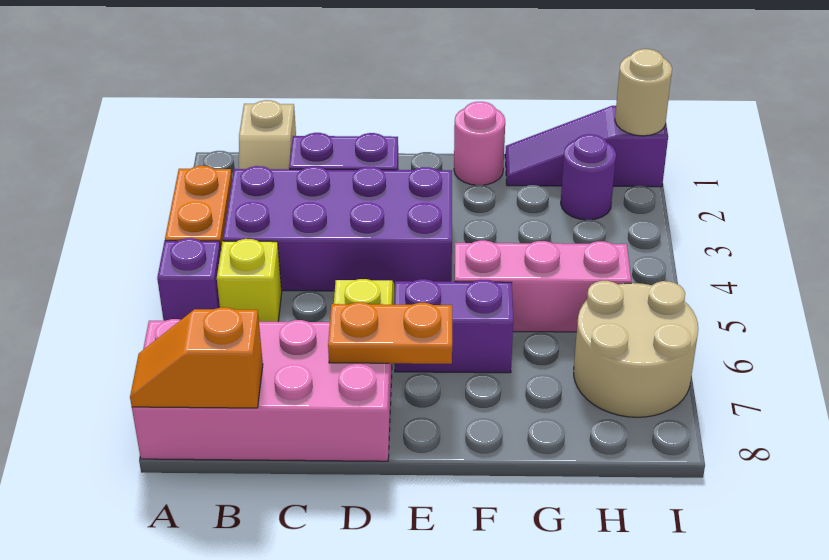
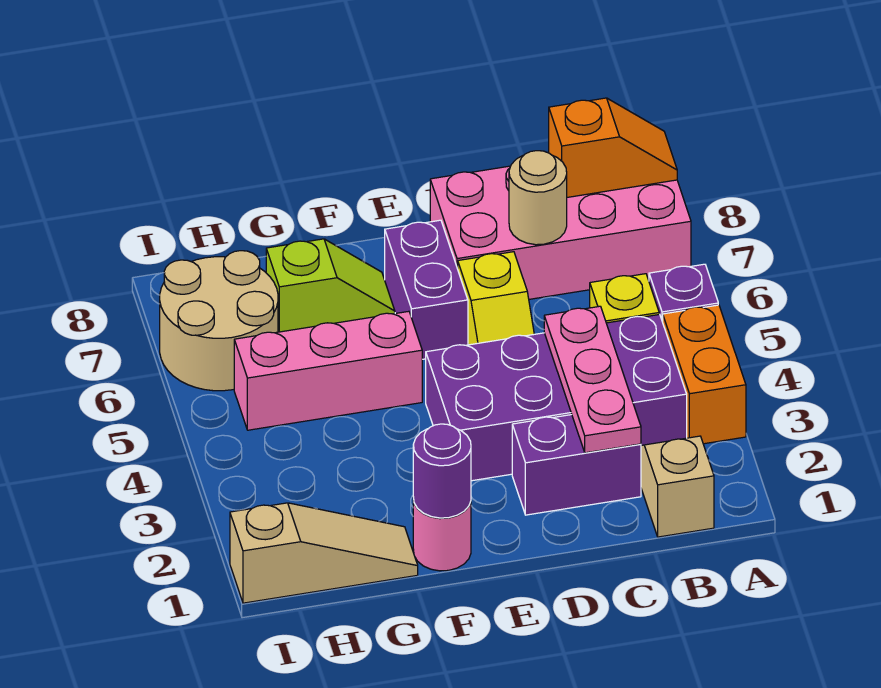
none -> pink 1x3 plate [544,306,641,453]
orange 1x2 plate [328,302,452,364] -> none
purple 1x2 brick [394,279,513,373] -> purple 1x2 brick turned to [385,220,468,359]
none -> lime 1x2 slope [266,239,395,332]
purple 1x3 slope [505,106,668,187] -> tan 1x3 slope [230,503,418,603]
purple 1x1 round brick [561,134,616,220] -> purple 1x1 round brick moved to [413,424,471,518]
tan 1x1 round brick [615,49,672,136] -> tan 1x1 round brick moved to [509,151,567,245]

